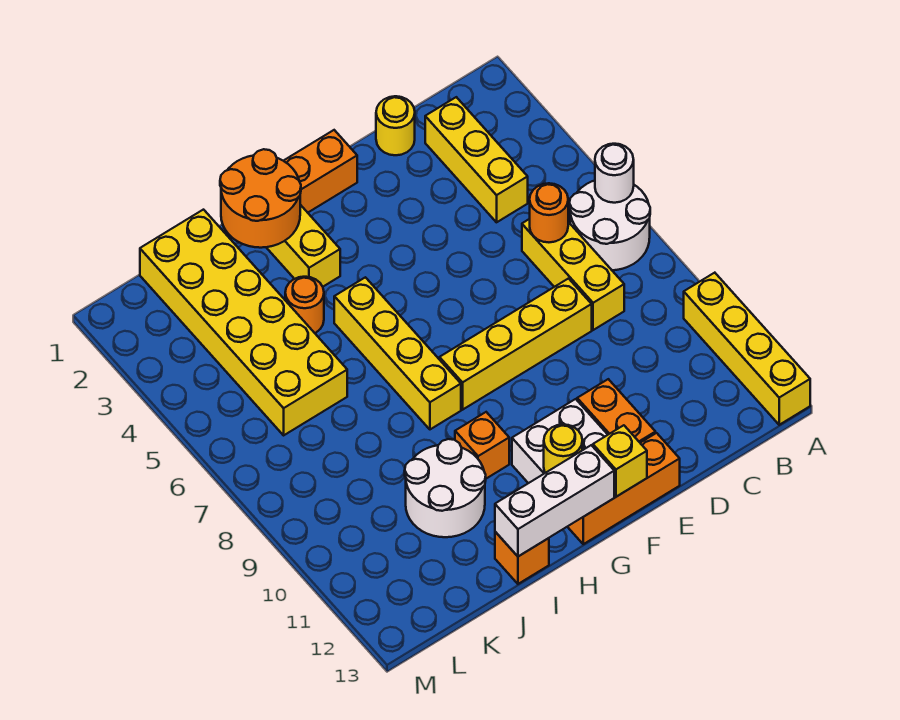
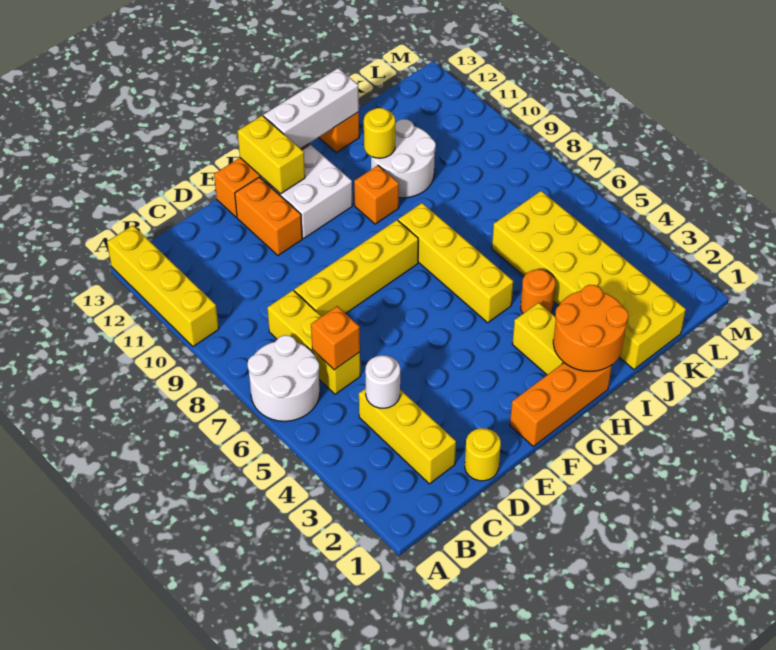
white 1x1 round brick [595,144,634,203] -> white 1x1 round brick moved to [365,355,400,408]
orange 1x1 round brick [530,183,568,242] -> orange 1x1 brick [311,306,360,370]
yellow 1x1 brick [593,425,647,497] -> yellow 1x2 brick [238,116,305,194]
yellow 1x1 round brick [544,424,582,473] -> yellow 1x1 round brick moved to [364,108,395,158]

